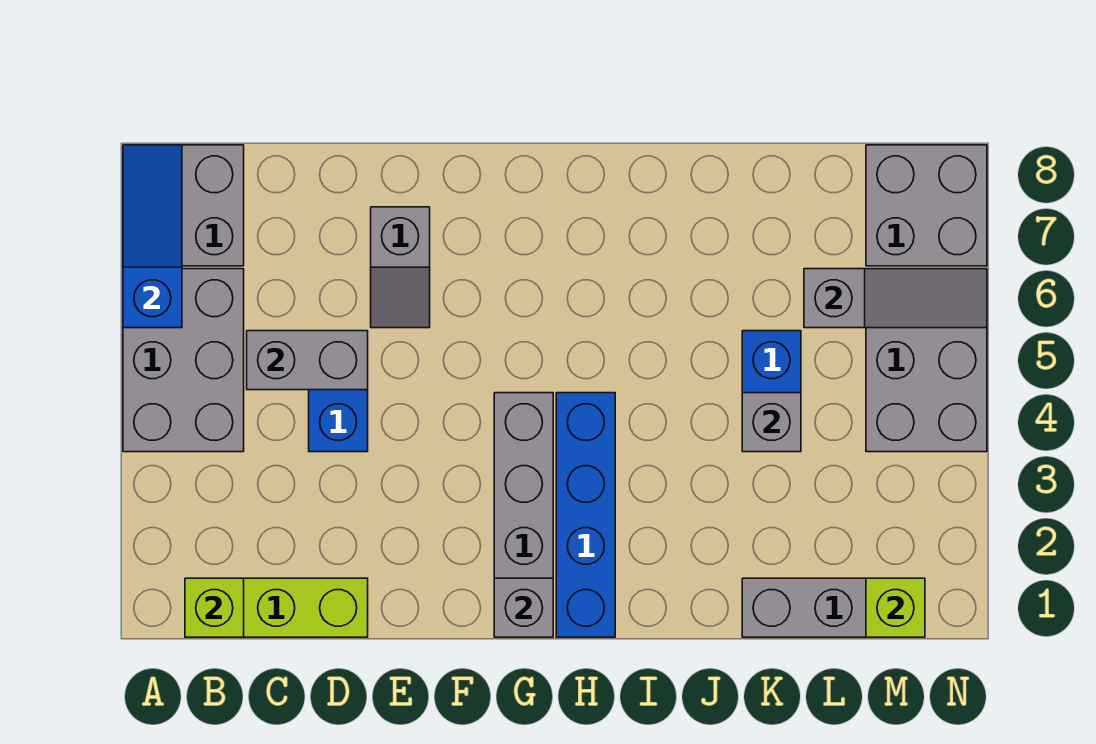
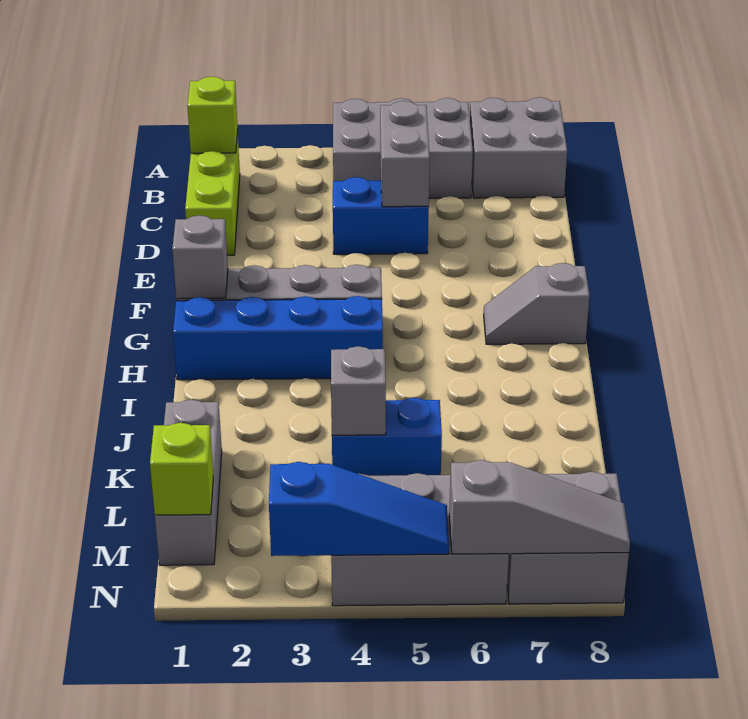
blue 1x3 slope [123,145,182,328] -> blue 1x3 slope moved to [269,462,449,556]
grey 1x2 slope [371,207,430,328] -> grey 1x2 slope moved to [484,263,590,344]
grey 1x3 slope [804,269,987,328] -> grey 1x3 slope turned to [449,460,630,554]

